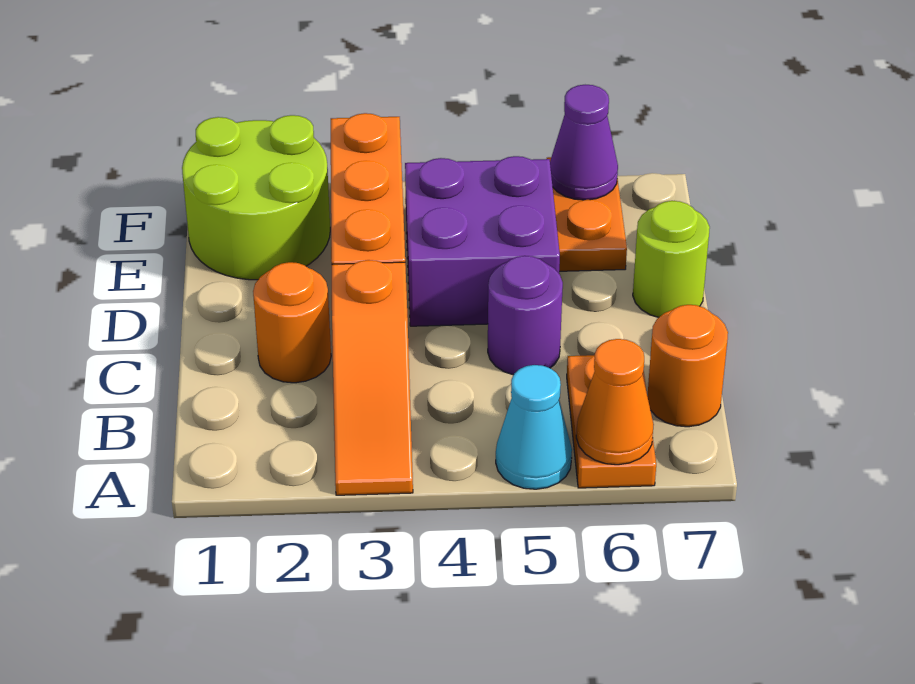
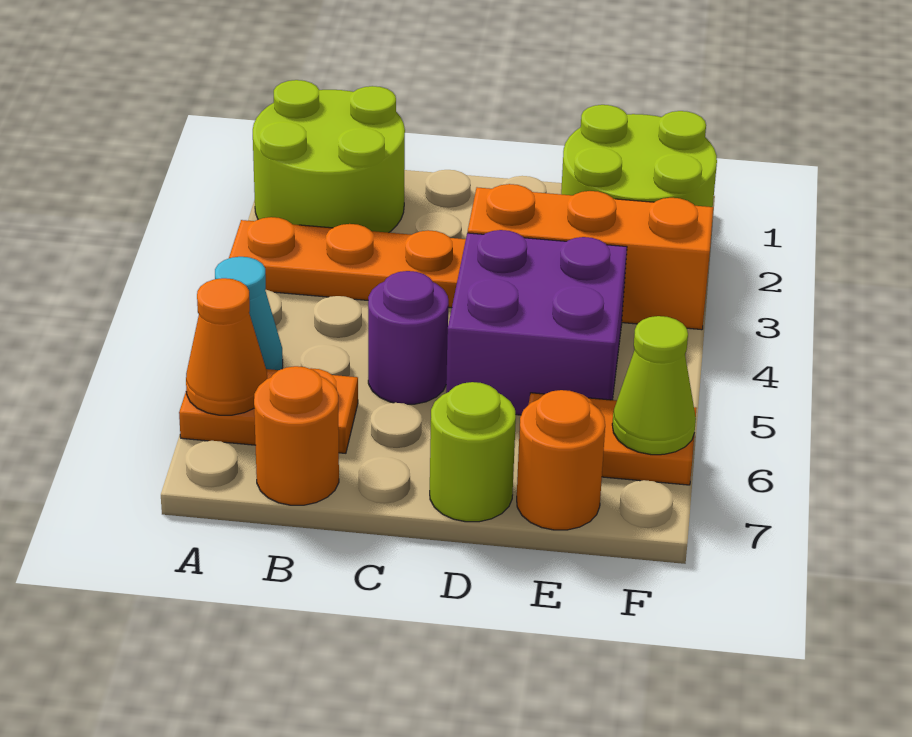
none -> lime 2x2 round brick [253,80,405,233]
orange 1x3 slope [332,260,413,495] -> orange 1x3 plate [229,217,466,308]
orange 1x1 round brick [253,262,331,383] -> orange 1x1 round brick moved to [517,390,605,530]
purple 1x1 cone [550,85,618,200] -> lime 1x1 cone [612,316,696,455]

